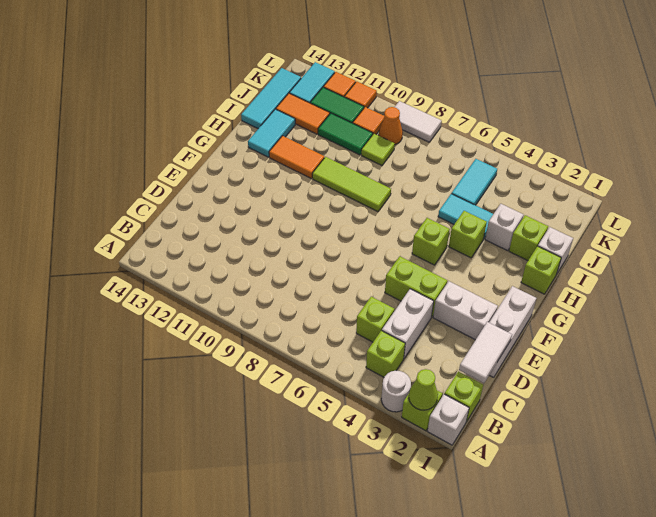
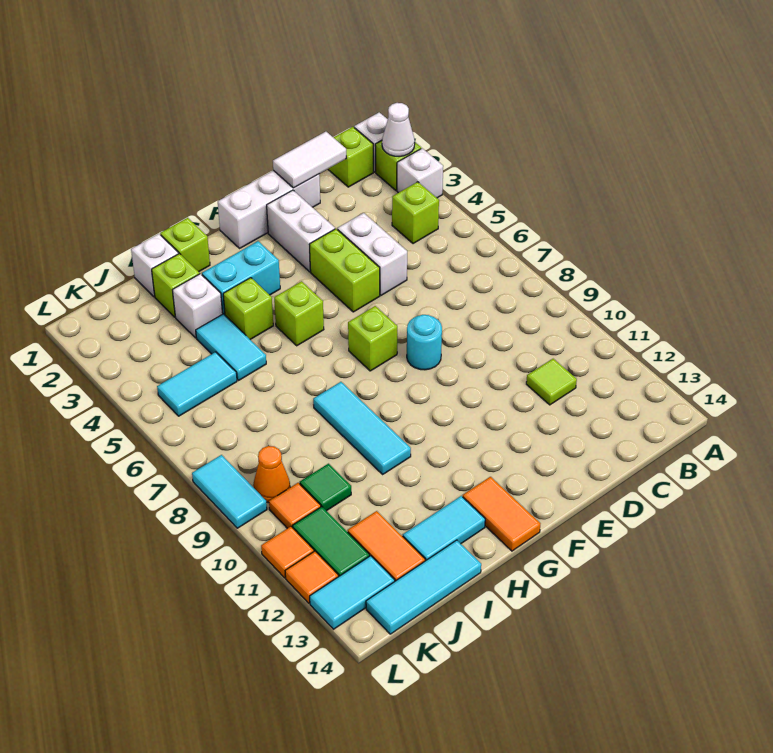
lime 1x1 cone [409,369,438,410] -> white 1x1 cone [382,103,415,156]
white 1x1 round brick [381,371,411,412] -> white 1x1 brick [397,148,443,198]
white 1x2 brick [382,289,434,358] -> white 1x2 brick turned to [337,213,407,295]
lime 1x1 brick [356,297,395,342] -> lime 1x1 brick moved to [348,306,397,371]
none -> cyan 1x1 round brick [407,315,442,370]
none -> cyan 1x2 brick [202,241,280,315]
lime 1x3 tile [312,157,391,212] -> cyan 1x3 tile [313,382,411,474]
orange 1x2 tile [269,136,324,178] -> orange 1x2 tile moved to [463,477,540,551]
lime 1x1 tile [361,134,395,165] -> lime 1x1 tile moved to [526,359,577,405]
green 1x2 tile [318,113,373,155] -> green 1x1 tile [300,464,351,511]
white 1x2 tile [395,101,442,142] -> cyan 1x2 tile [192,455,267,528]

